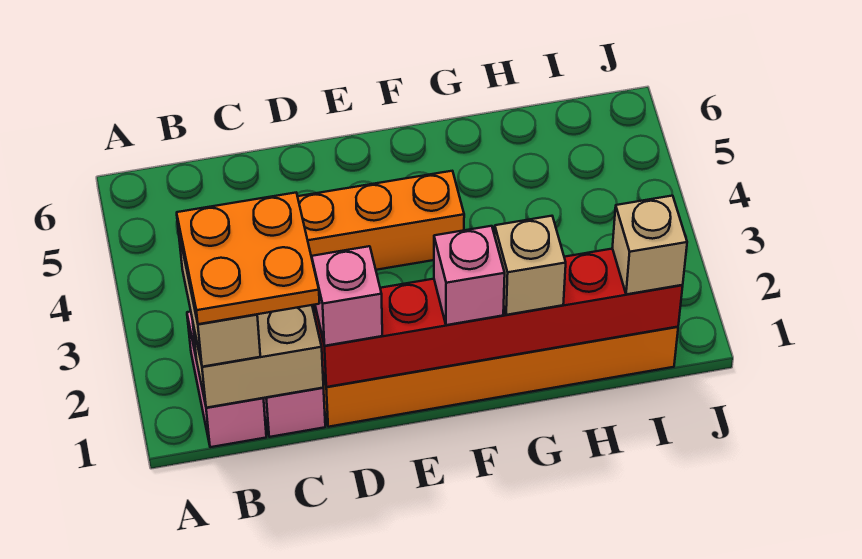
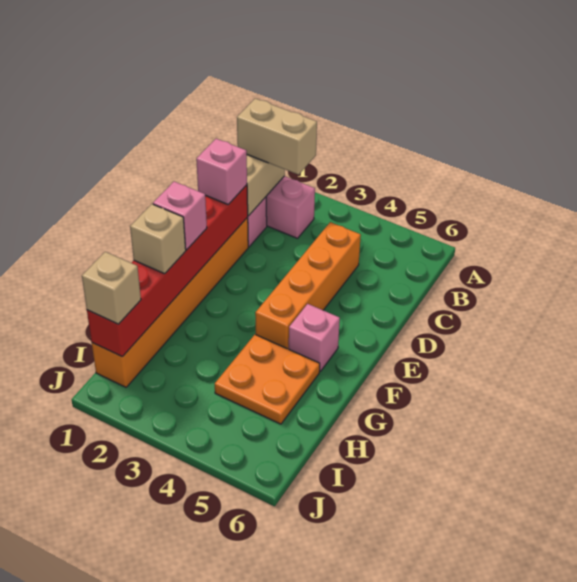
orange 2x2 plate [177,193,319,324] -> orange 2x2 plate moved to [215,334,320,424]
none -> pink 1x1 brick [289,304,340,371]

